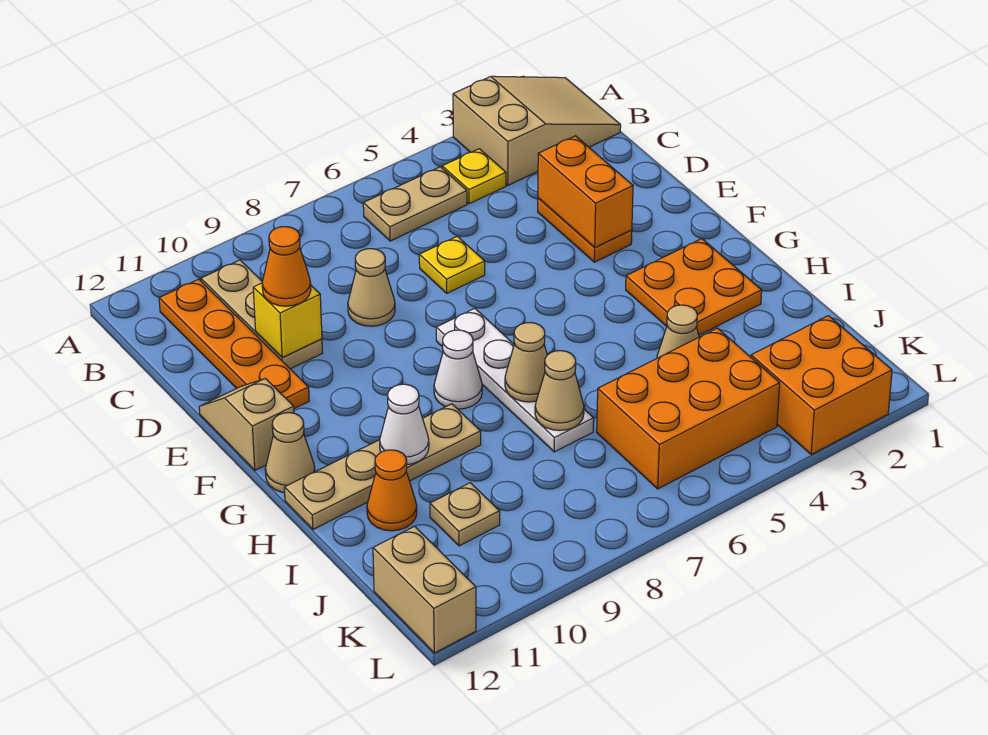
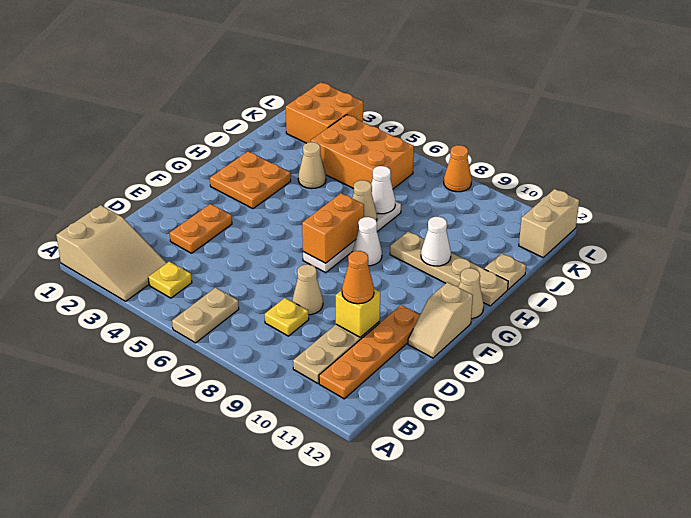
tan 2x3 slope [453,76,621,185] -> tan 2x3 slope turned to [56,205,166,301]
tan 1x2 plate [363,167,467,241] -> tan 1x2 plate turned to [172,287,239,343]
orange 1x2 brick [538,136,633,248] -> orange 1x2 brick moved to [302,193,364,263]
yellow 1x1 plate [419,236,485,293] -> yellow 1x1 plate moved to [265,298,309,336]
tan 1x1 cone [535,351,584,431] -> white 1x1 cone [371,166,395,214]
orange 1x1 cone [367,450,417,531] -> orange 1x1 cone moved to [444,145,472,192]
tan 1x1 plate [430,483,500,546] -> tan 1x1 plate moved to [484,253,526,289]

